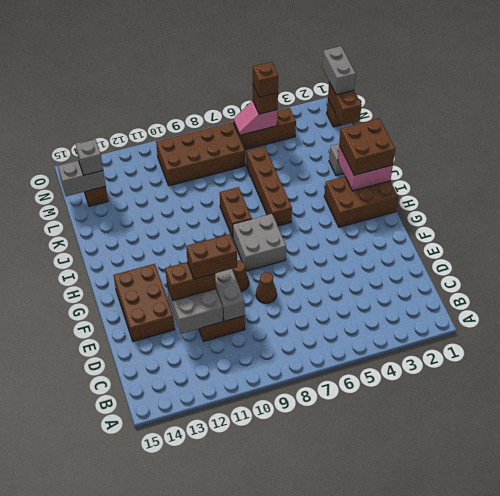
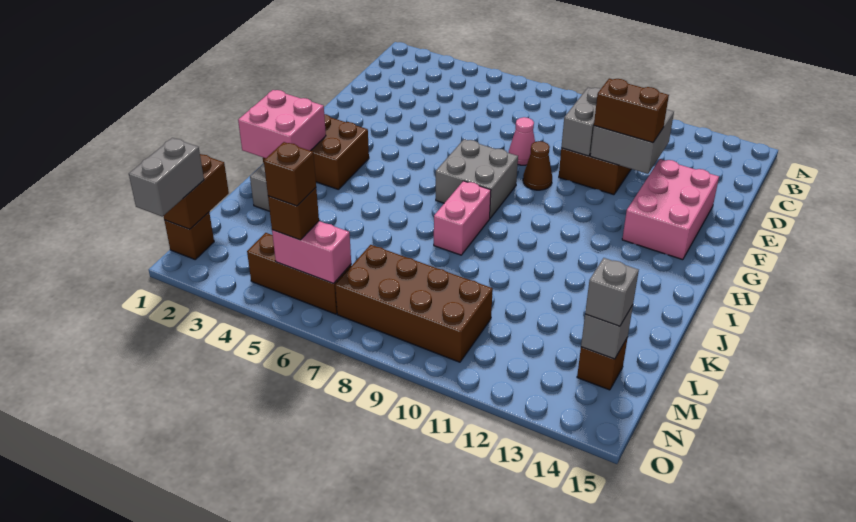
brown 1x1 cone [256,272,277,303] -> pink 1x1 cone [509,117,535,165]
brown 1x2 brick [186,234,237,279] -> none
brown 2x3 brick [114,264,175,341] -> pink 2x3 brick [622,159,719,260]
brown 2x2 brick [339,119,395,175] -> none
brown 1x4 brick [246,146,292,226] -> none
brown 1x2 brick [220,187,252,238] -> pink 1x2 brick [434,181,491,255]
grey 1x2 brick [58,161,106,196] -> grey 1x1 brick [581,305,633,359]
pink 1x2 slope [234,101,277,135] -> pink 1x2 brick [272,221,351,283]

